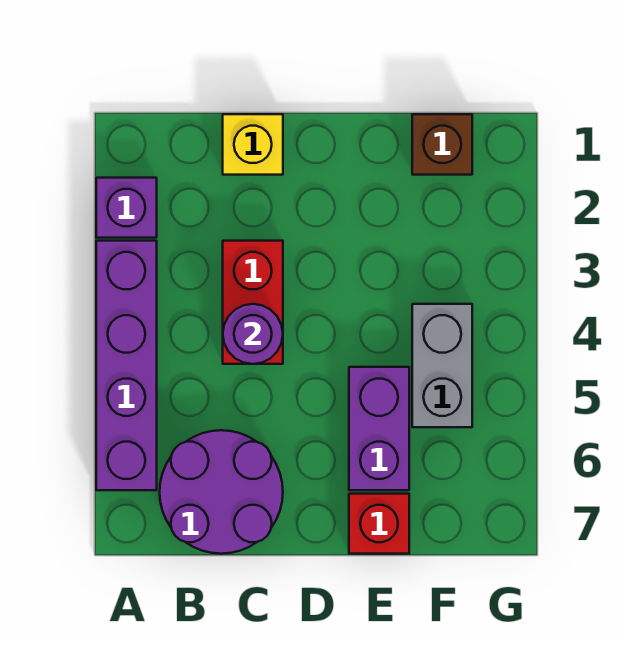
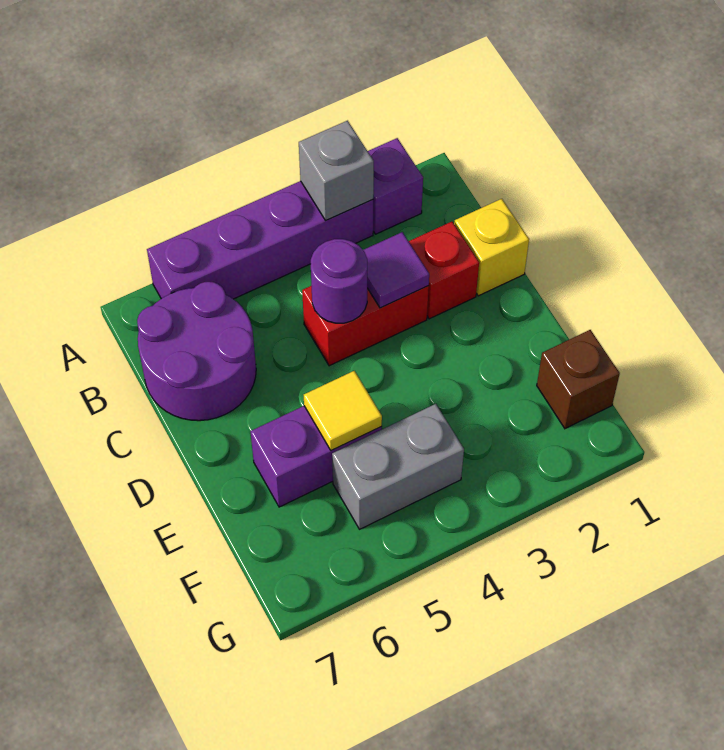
none -> grey 1x1 brick [299,121,374,221]
none -> purple 1x1 tile [363,232,429,308]
none -> yellow 1x1 tile [304,371,382,451]
red 1x1 brick [349,494,409,554] -> red 1x1 brick moved to [409,222,479,319]

